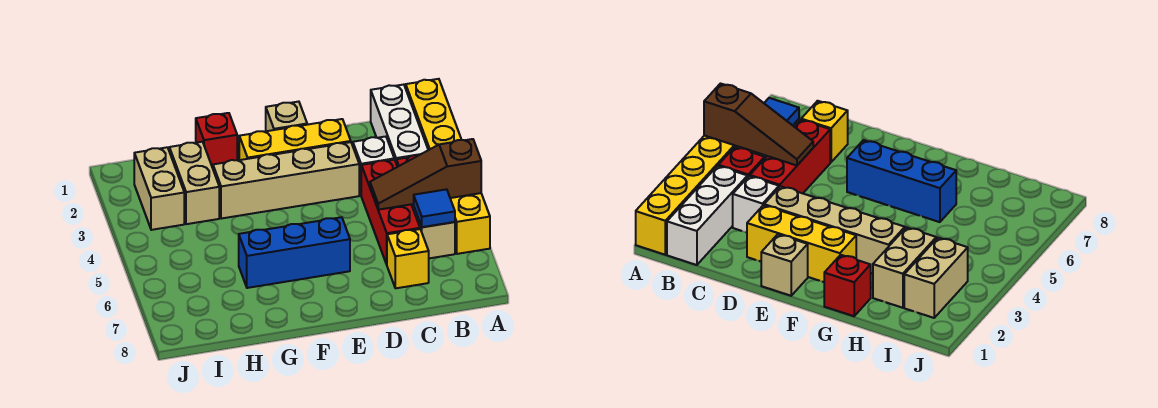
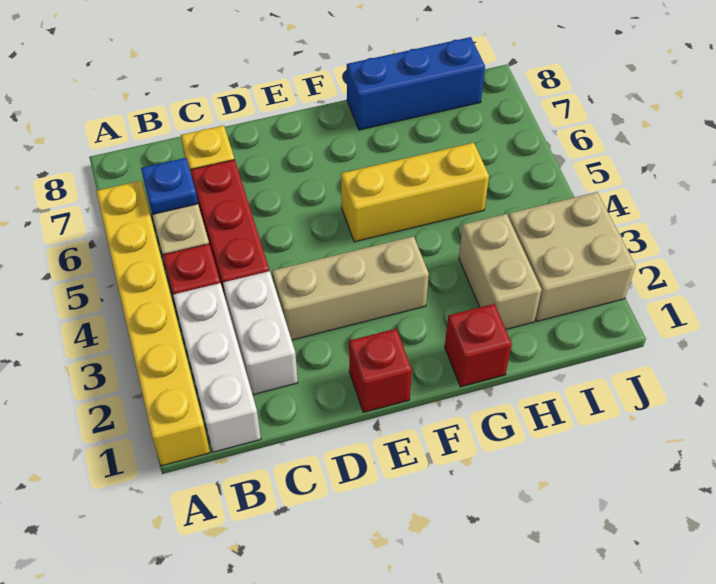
brown 1x3 slope [370,139,481,210] -> none
blue 1x1 tile [414,189,455,227] -> blue 1x1 plate [141,158,198,214]
white 1x1 brick [353,137,394,194] -> white 1x2 brick [223,271,298,395]
yellow 1x3 brick [239,119,351,160] -> yellow 1x3 brick moved to [341,143,489,242]
tan 1x4 brick [213,142,359,219] -> tan 1x3 brick [272,236,429,340]
tan 1x1 brick [266,102,307,131] -> red 1x1 brick [349,329,412,412]
blue 1x3 brick [239,217,350,288] -> blue 1x3 brick moved to [347,37,485,130]
tan 1x2 brick [134,147,184,230] -> tan 2x2 brick [508,192,636,321]

